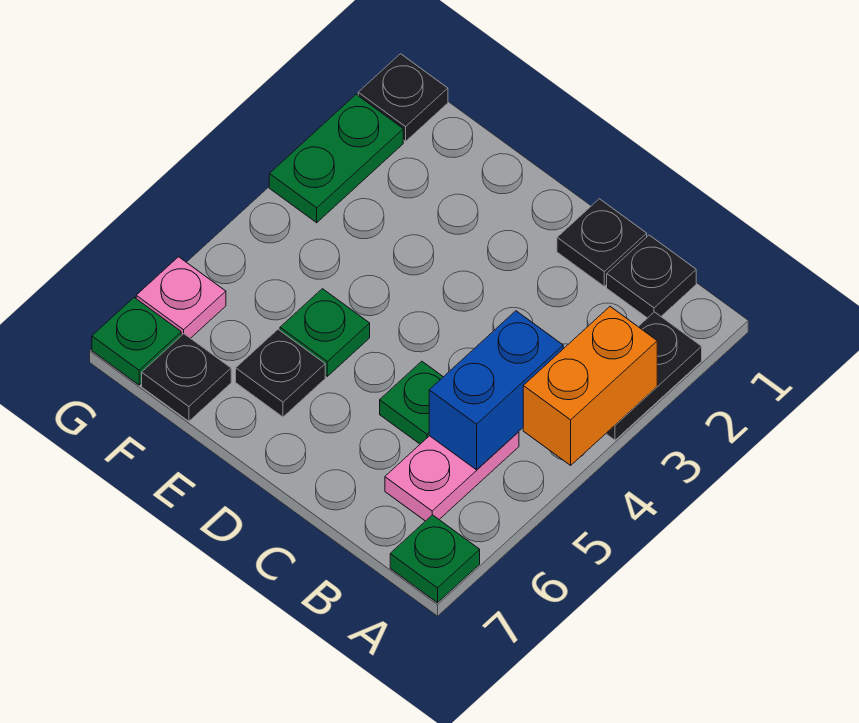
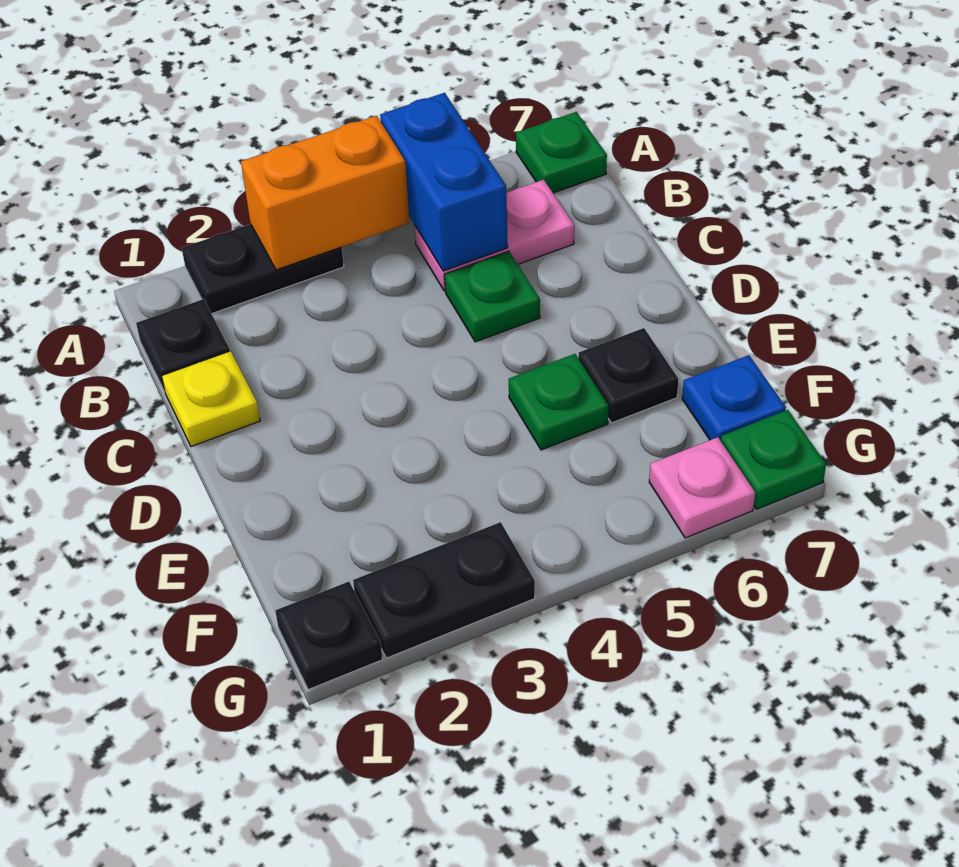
blue 1x2 brick [429,311,563,470] -> blue 1x2 brick turned to [380,93,508,271]
black 1x1 plate [557,199,647,286] -> yellow 1x1 plate [162,351,260,446]
black 1x1 plate [142,334,231,421] -> blue 1x1 plate [682,355,786,441]
green 1x2 plate [269,94,403,223] -> black 1x2 plate [353,522,535,658]

